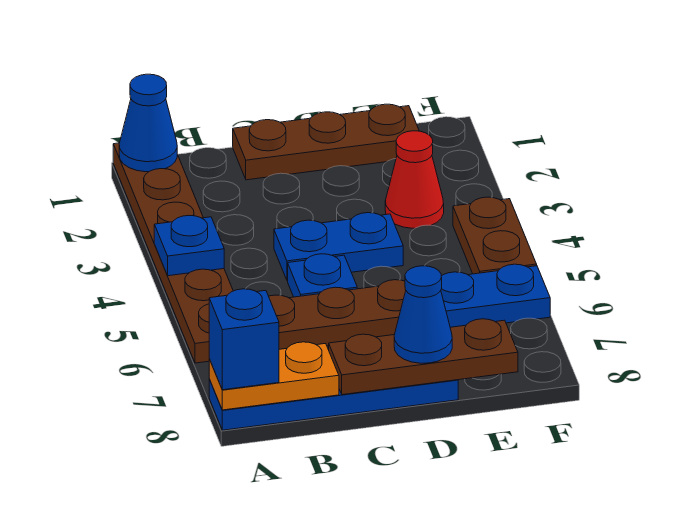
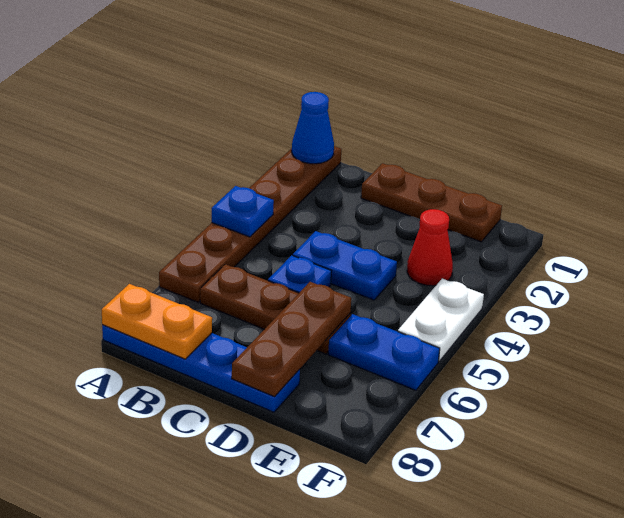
blue 1x1 brick [209,289,279,390] -> none
brown 1x3 plate [329,319,518,395] -> brown 1x3 plate turned to [232,282,351,397]
blue 1x1 cone [394,266,452,363] -> none
brown 1x2 plate [453,197,537,274] -> white 1x2 plate [398,279,484,361]

